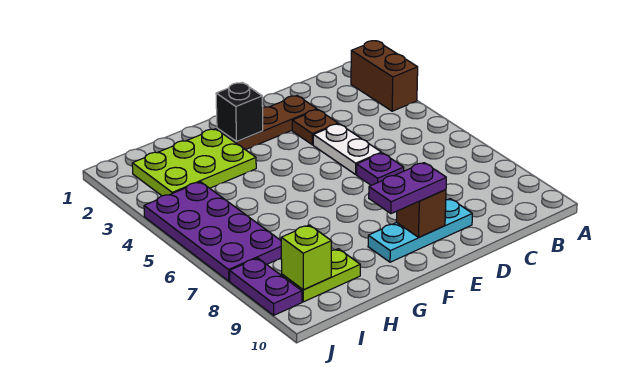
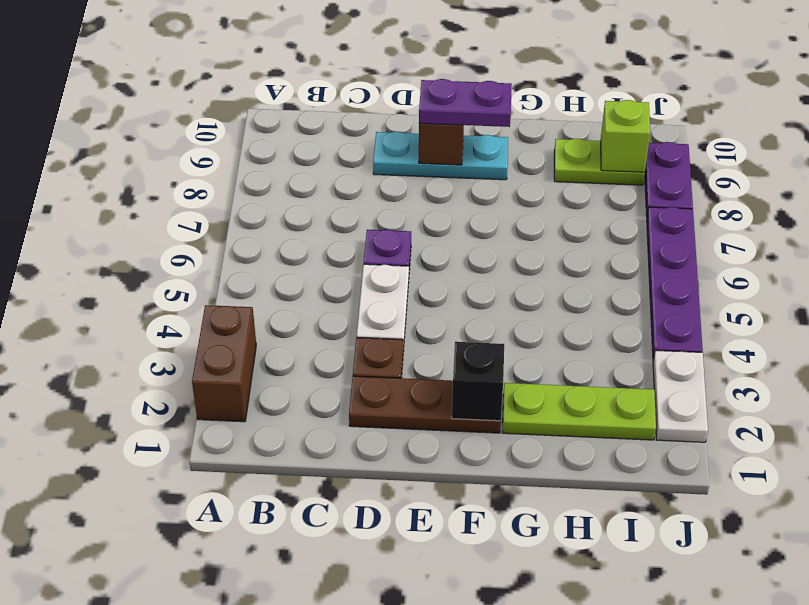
lime 2x3 plate [132,129,256,196] -> lime 1x3 plate [502,383,656,440]
purple 2x4 plate [144,182,281,281] -> purple 1x4 plate [647,207,703,360]
none -> white 1x2 plate [653,350,708,442]

